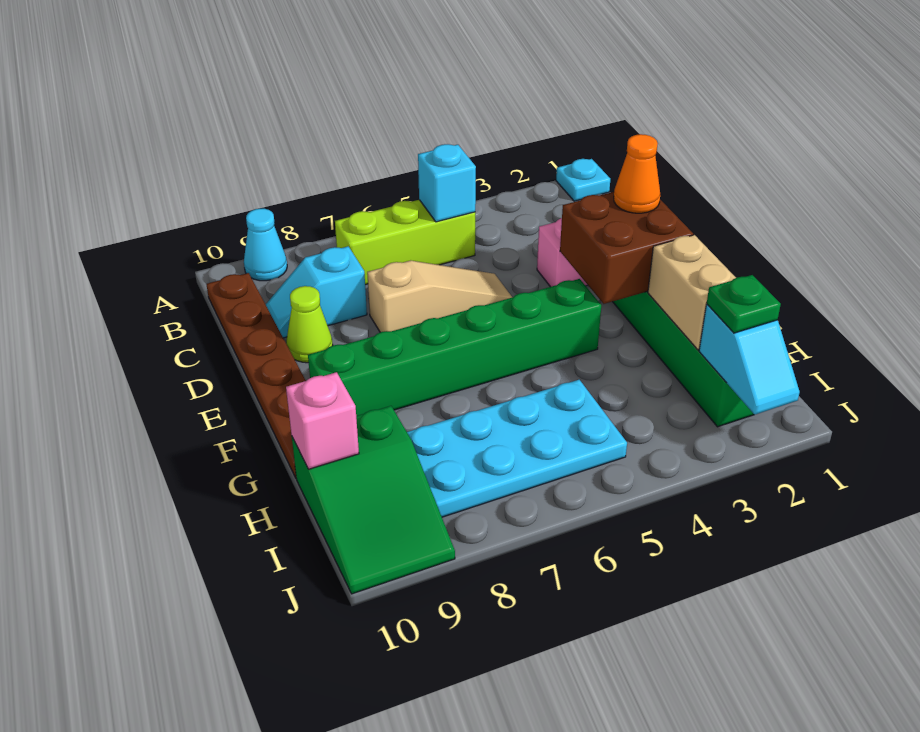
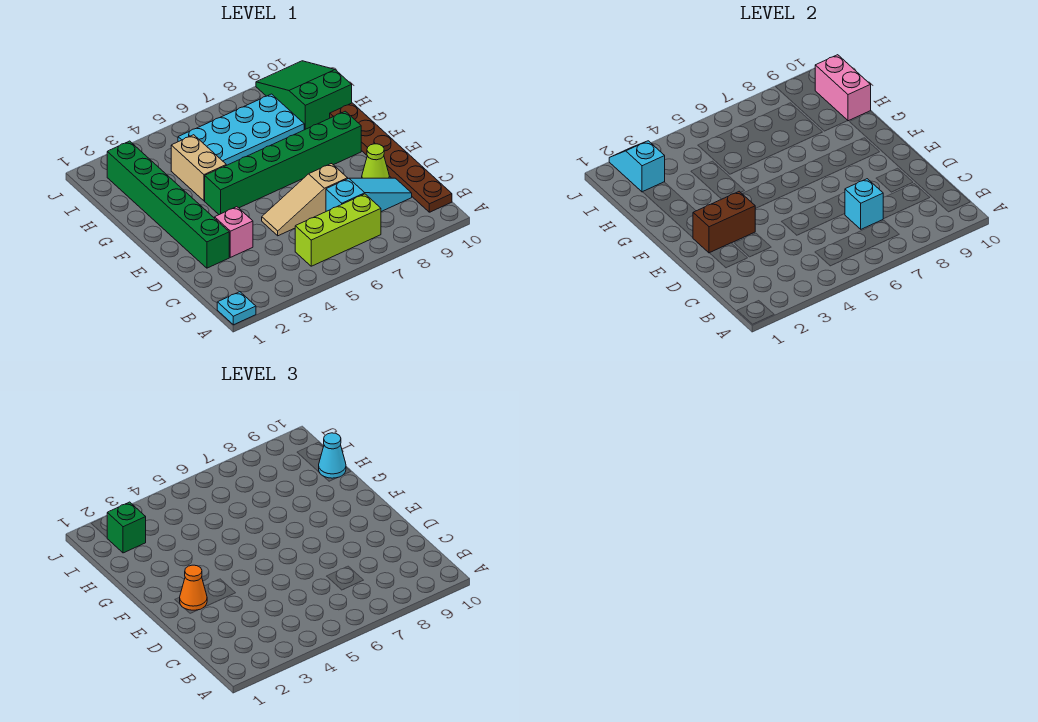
cyan 1x1 cone [244,209,287,281] -> cyan 1x1 cone moved to [319,433,346,478]
cyan 1x1 brick [418,144,476,222] -> cyan 1x1 brick moved to [845,179,883,229]
cyan 1x2 slope [266,246,367,338] -> cyan 1x3 slope [326,178,412,212]
brown 2x2 brick [560,192,693,304] -> brown 1x2 brick [693,191,756,253]
tan 1x2 brick [648,235,736,350] -> tan 1x2 brick moved to [171,135,226,201]
pink 1x1 brick [286,372,359,469] -> pink 1x2 brick [815,55,871,121]
green 1x1 plate [707,275,781,333] -> green 1x1 brick [107,502,146,553]

